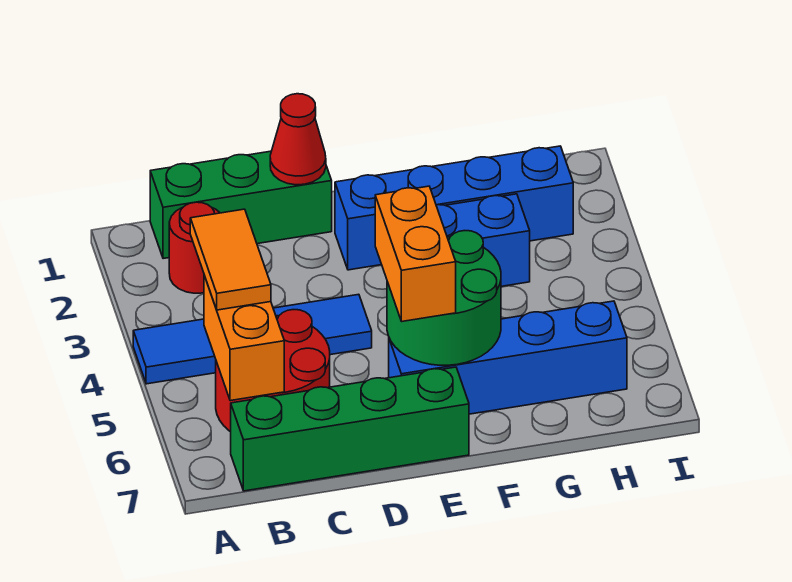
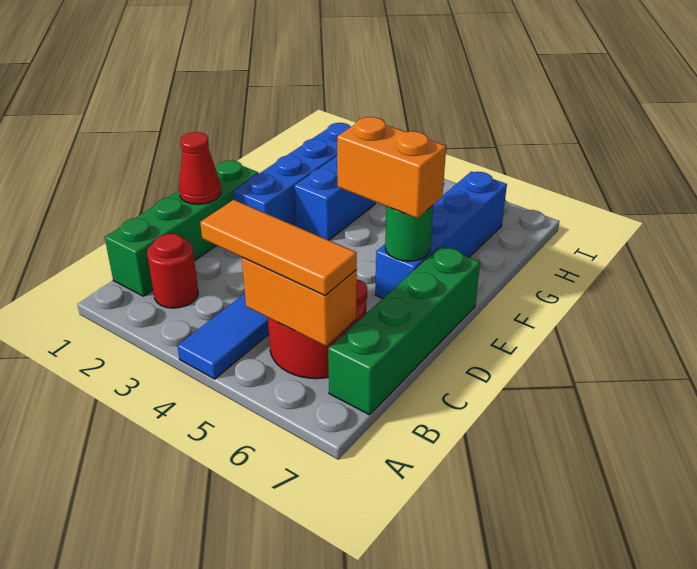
green 1x3 brick [150,151,332,259] -> green 1x4 brick [105,160,259,296]
orange 1x2 tile [190,209,271,310] -> orange 1x3 tile [200,200,357,296]
green 2x2 round brick [387,231,501,365] -> green 1x1 round brick [385,205,433,261]

